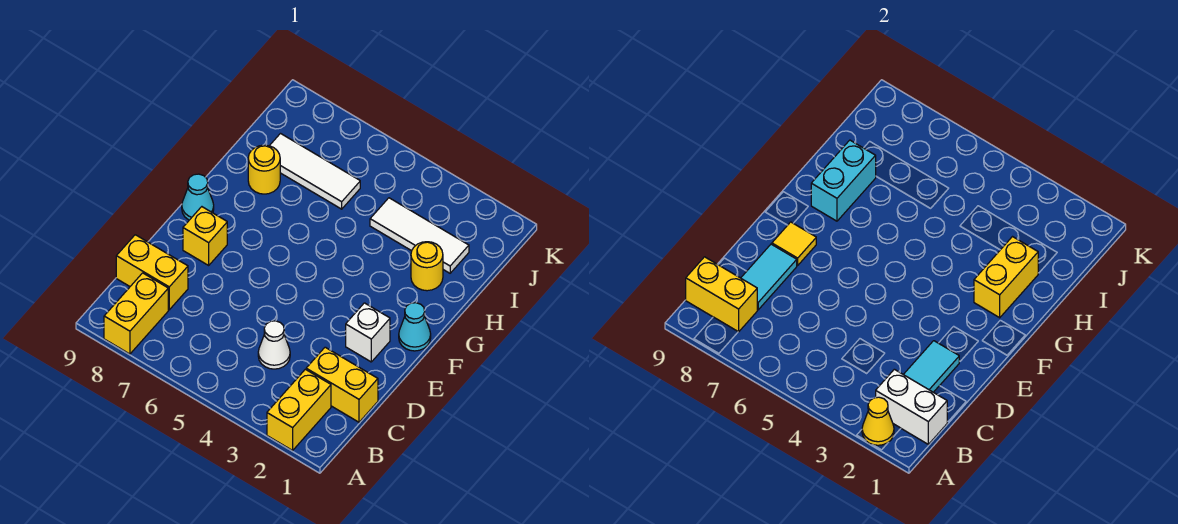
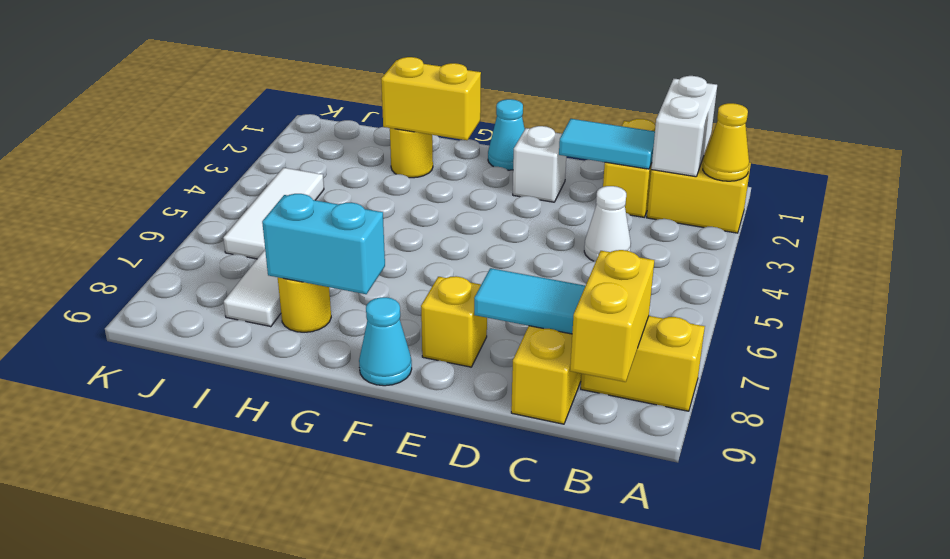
yellow 1x1 tile [772,222,816,265] -> none
white 1x3 tile [370,198,469,273] -> white 1x3 tile moved to [223,168,324,259]

